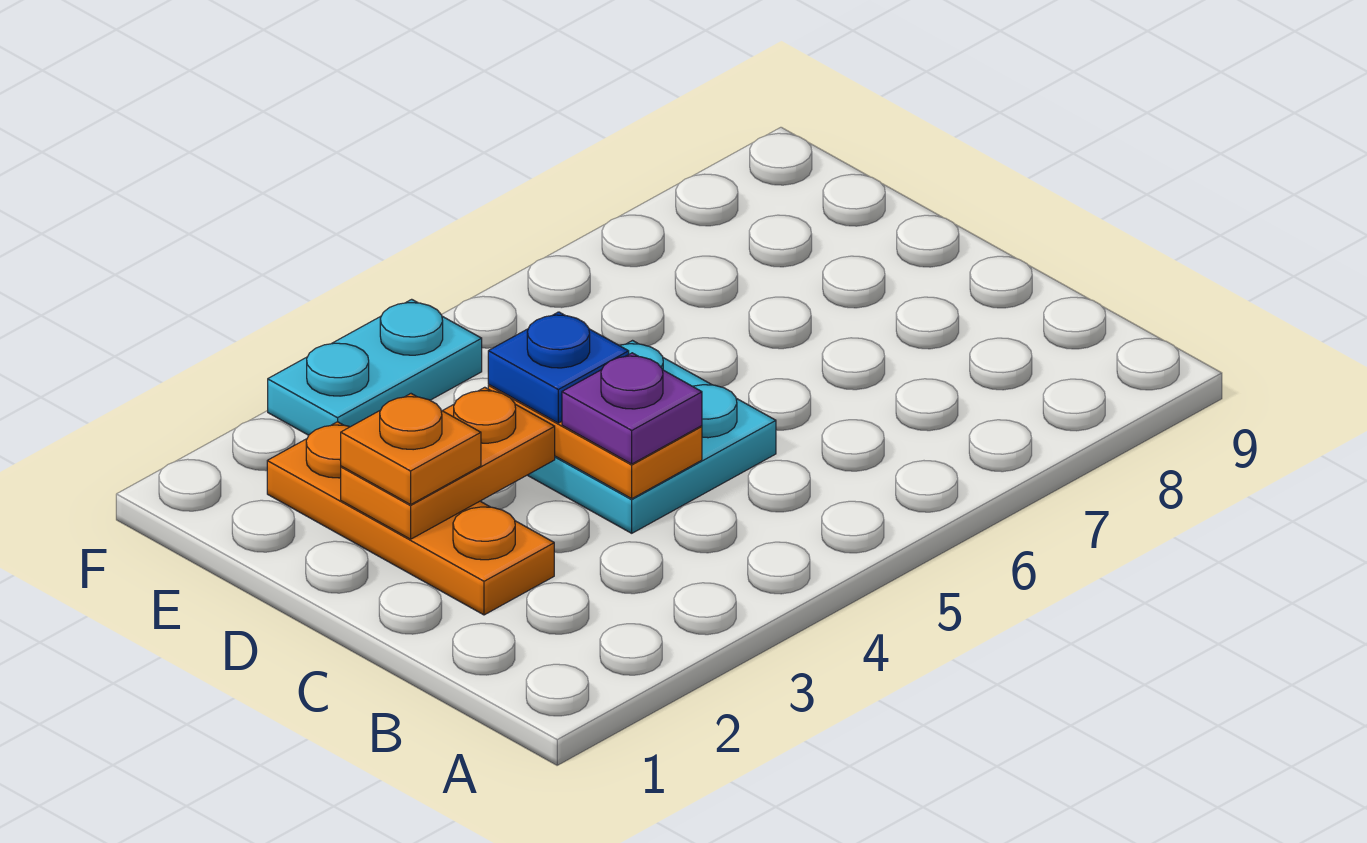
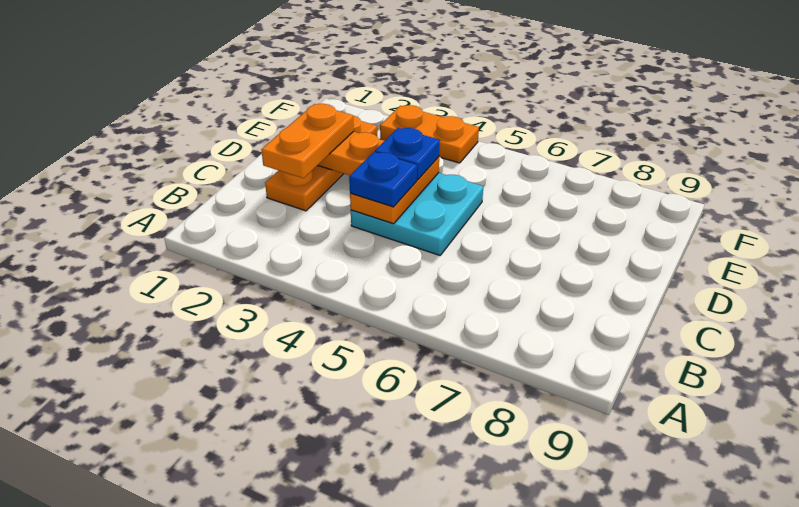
purple 1x1 plate [562,353,702,464] -> blue 1x1 plate [349,152,417,207]
orange 1x1 plate [341,394,481,505] -> orange 1x2 plate [261,104,354,178]
cyan 1x2 plate [268,299,482,435] -> orange 1x2 plate [380,105,479,163]

